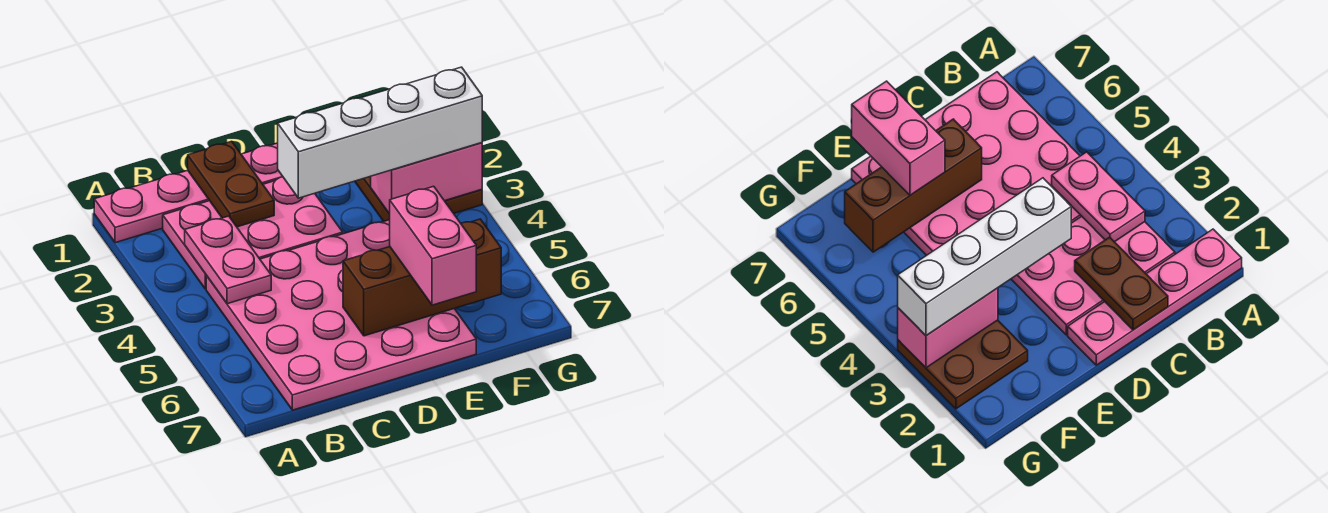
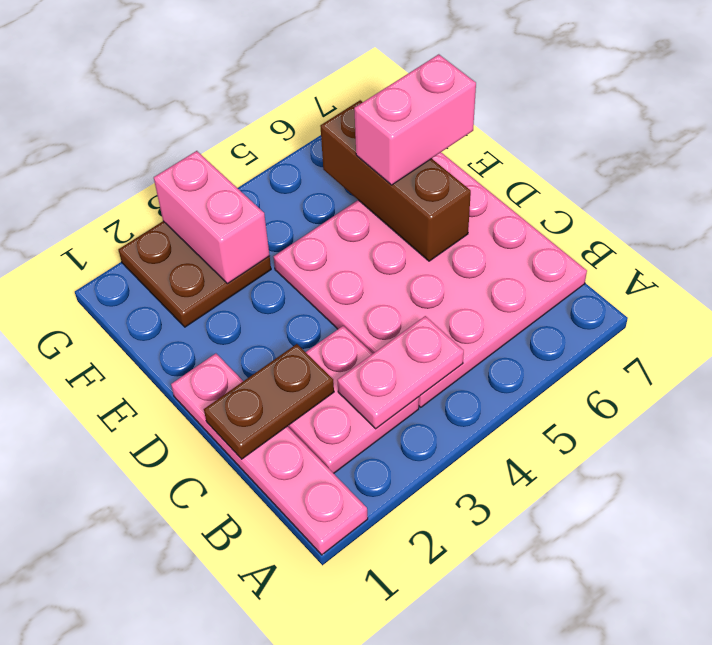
pink 2x3 plate [163,177,343,289] -> pink 2x2 plate [288,326,419,473]
white 1x4 brick [278,67,482,198] -> none

